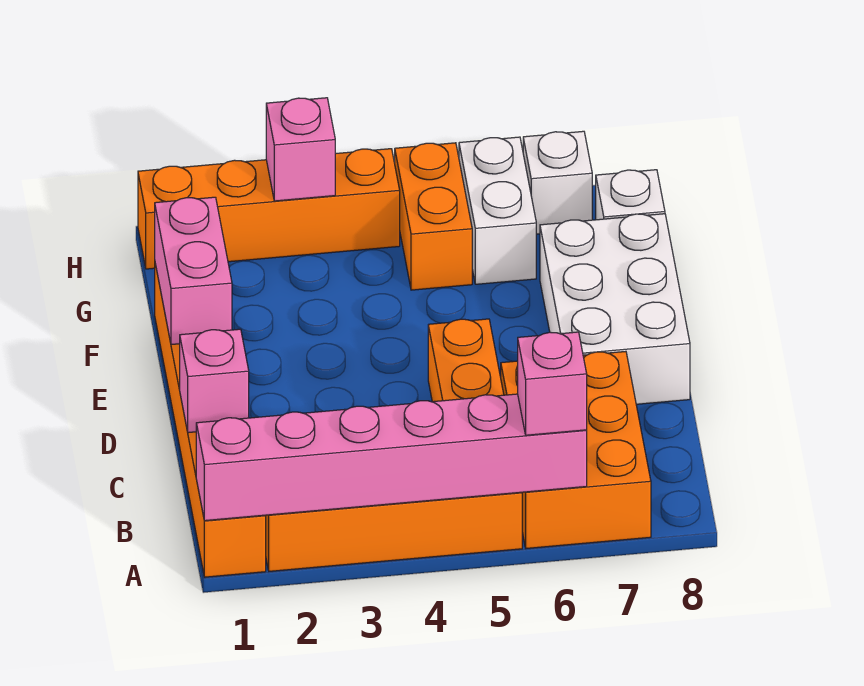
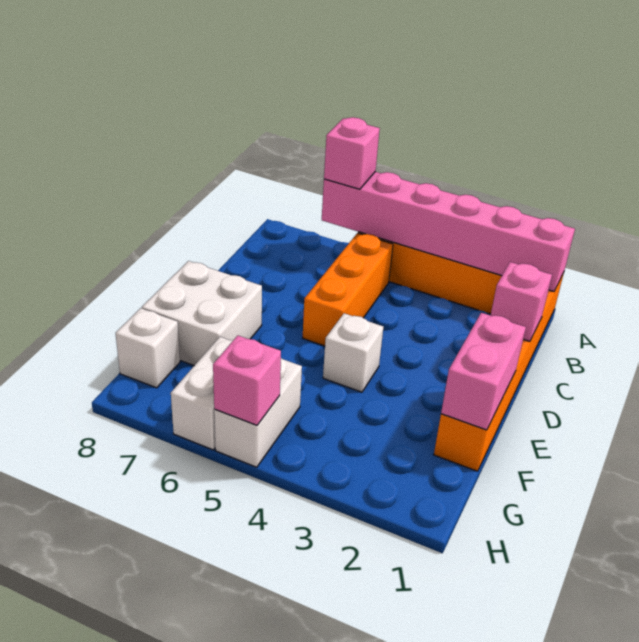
orange 2x3 brick [501,351,651,548] -> none
white 2x3 brick [540,214,690,404] -> white 2x2 brick [142,261,262,366]
orange 1x2 brick [395,143,472,290] -> white 1x2 brick [214,358,302,467]
orange 1x4 brick [138,149,400,269] -> none
pink 1x1 brick [266,98,335,201] -> pink 1x1 brick moved to [213,336,281,425]
white 1x1 brick [523,131,592,234] -> white 1x1 brick moved to [323,313,383,392]

